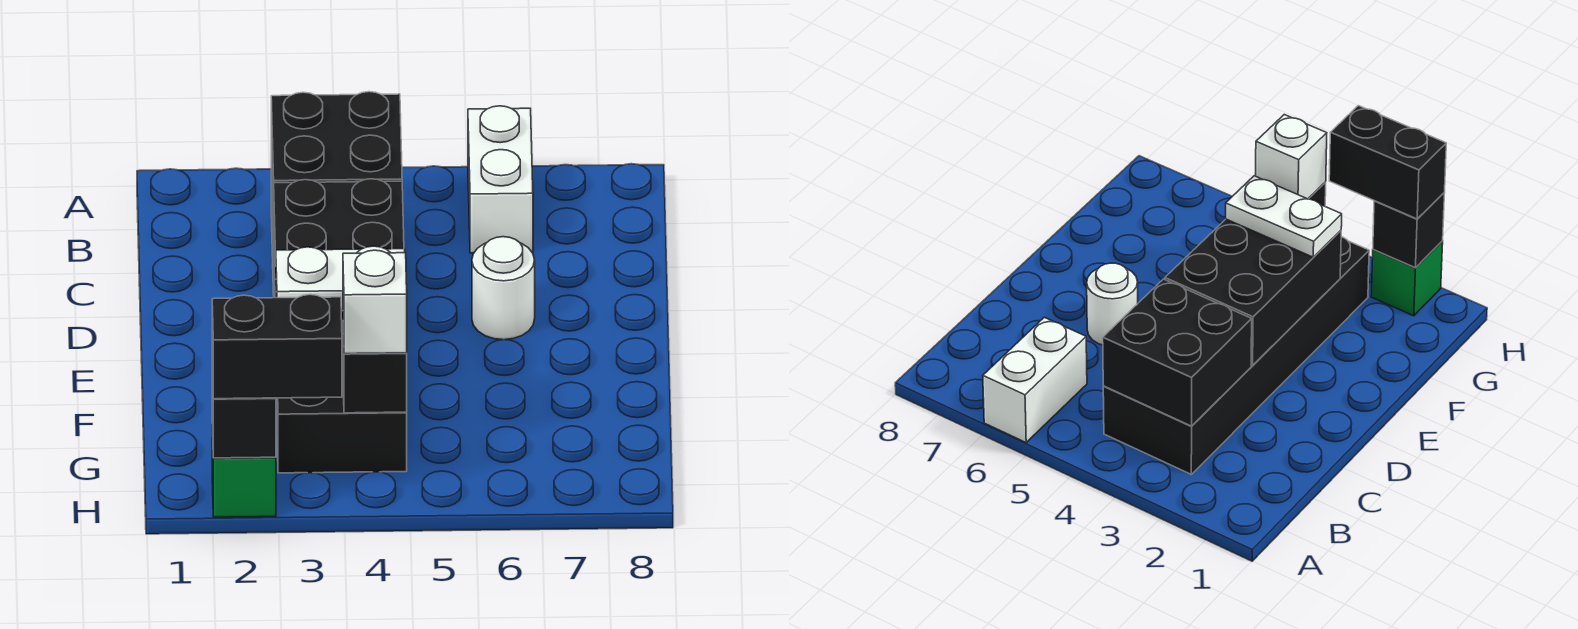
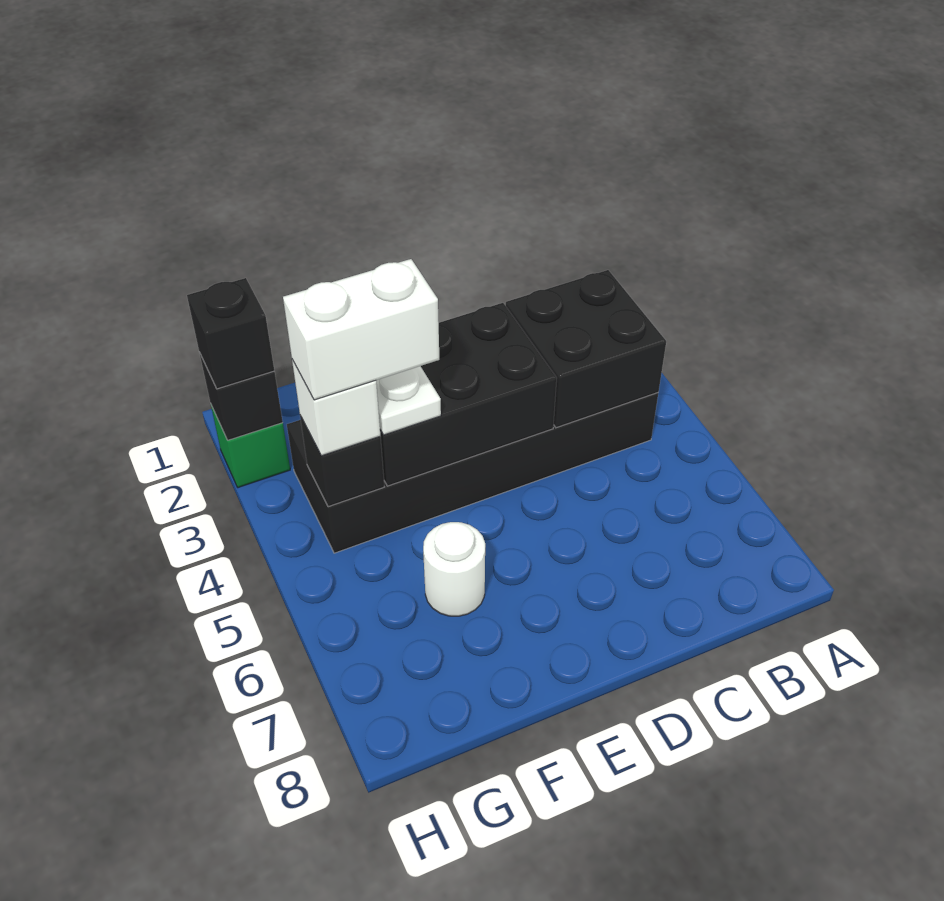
white 1x2 brick [468,106,533,253] -> white 1x2 brick moved to [283,259,439,400]
white 1x1 round brick [472,237,535,340] -> white 1x1 round brick moved to [423,522,485,616]
black 1x2 brick [212,295,342,399] -> black 1x1 brick [187,278,274,389]

